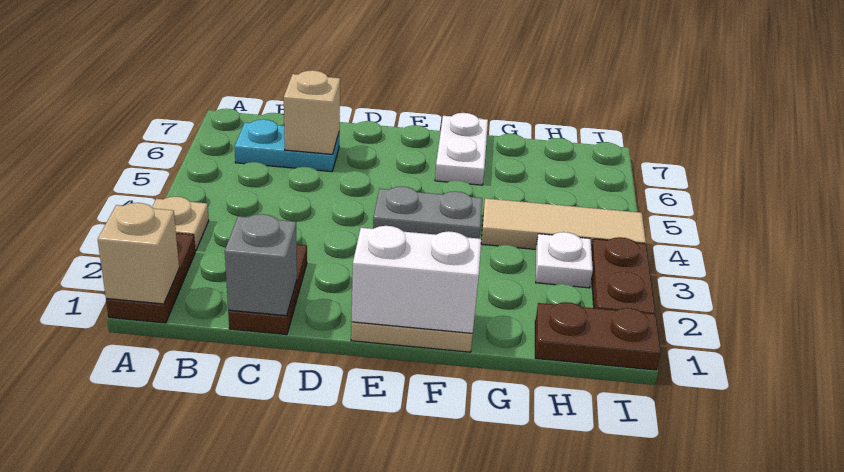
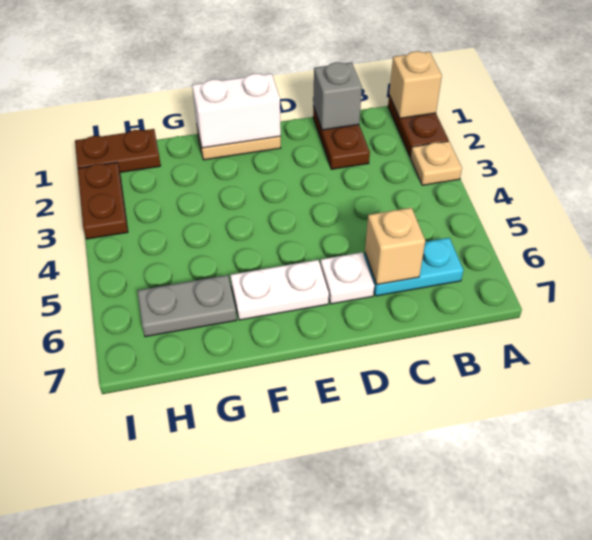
grey 1x2 plate [373,187,482,238] -> grey 1x2 plate moved to [138,275,237,337]
white 1x2 plate [435,113,488,185] -> white 1x2 plate turned to [230,260,329,320]
tan 1x3 tile [481,198,646,249] -> none
white 1x1 plate [536,232,593,288] -> white 1x1 plate moved to [320,252,374,304]

